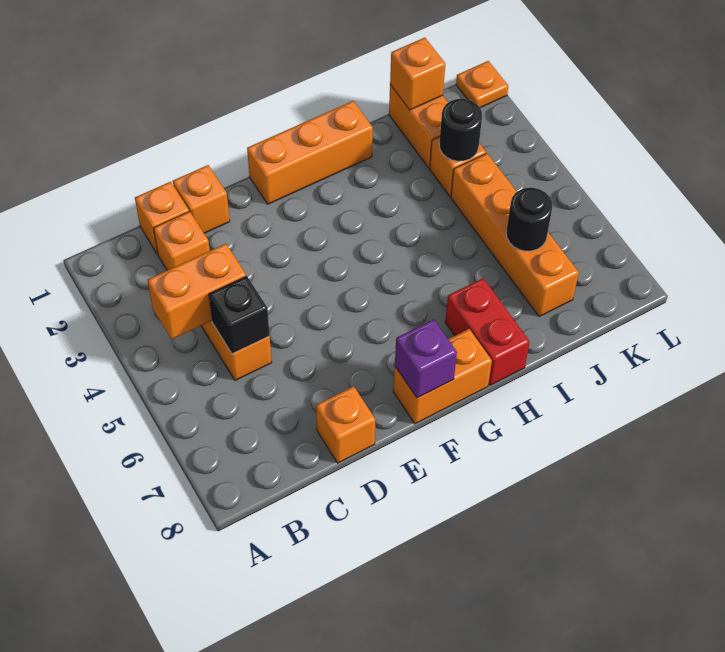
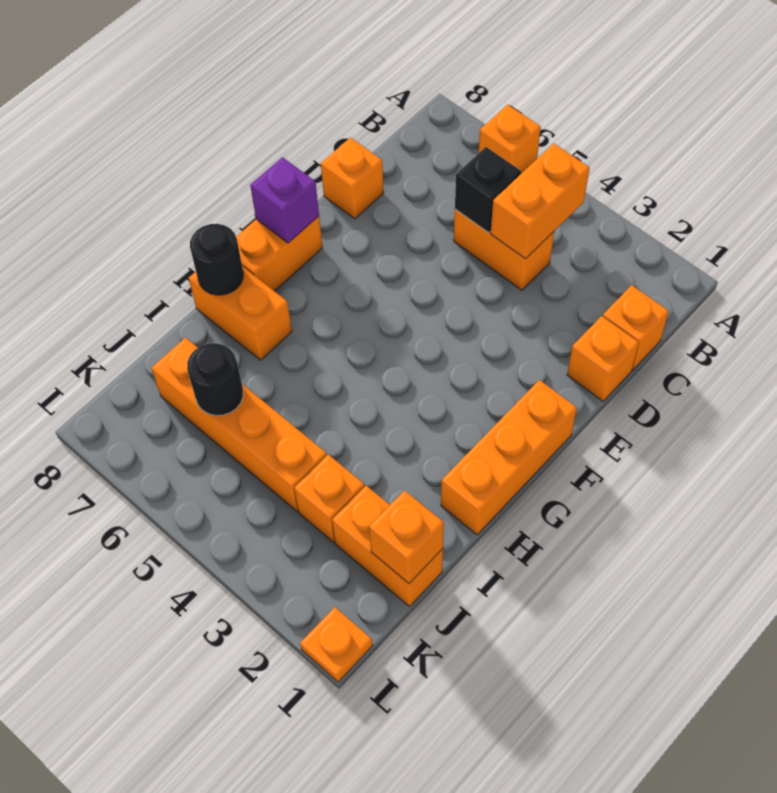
orange 1x1 brick [154,211,210,270] -> orange 1x1 brick moved to [479,105,541,174]
red 1x2 brick [445,278,530,385] -> orange 1x2 brick [189,266,292,360]
black 1x1 round brick [439,99,482,161] -> black 1x1 round brick moved to [190,224,243,295]

